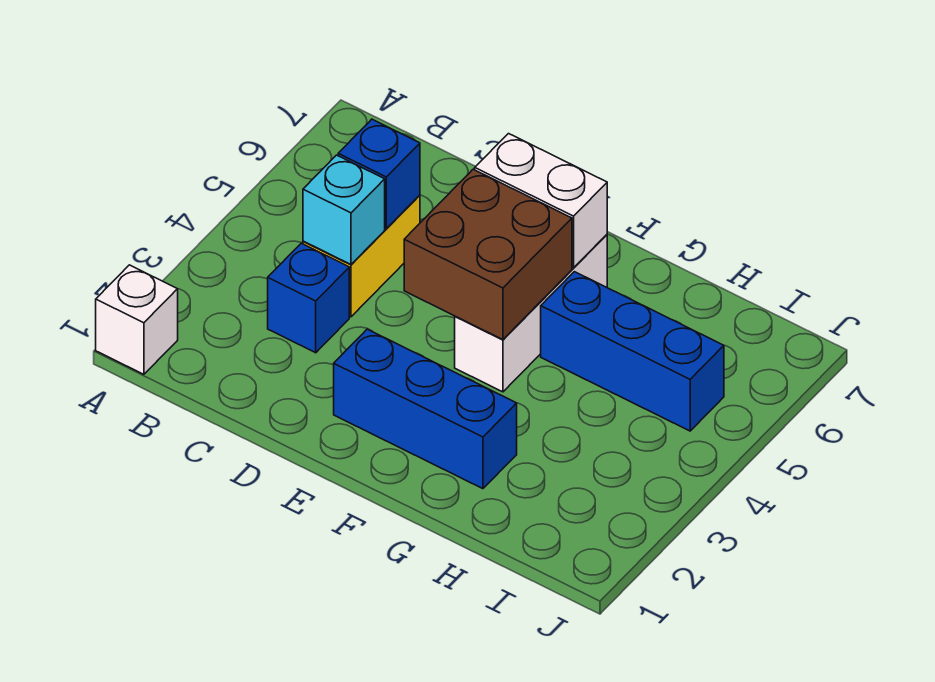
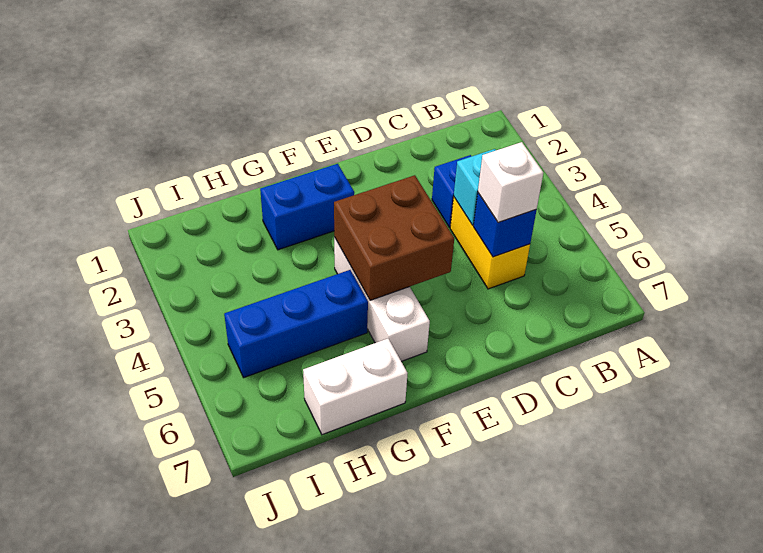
white 1x1 brick [96,265,178,374] -> white 1x1 brick moved to [478,142,543,223]
blue 1x3 brick [334,329,517,489] -> blue 1x2 brick [260,164,354,250]
white 1x2 brick [475,134,607,268] -> white 1x2 brick moved to [303,339,408,435]

